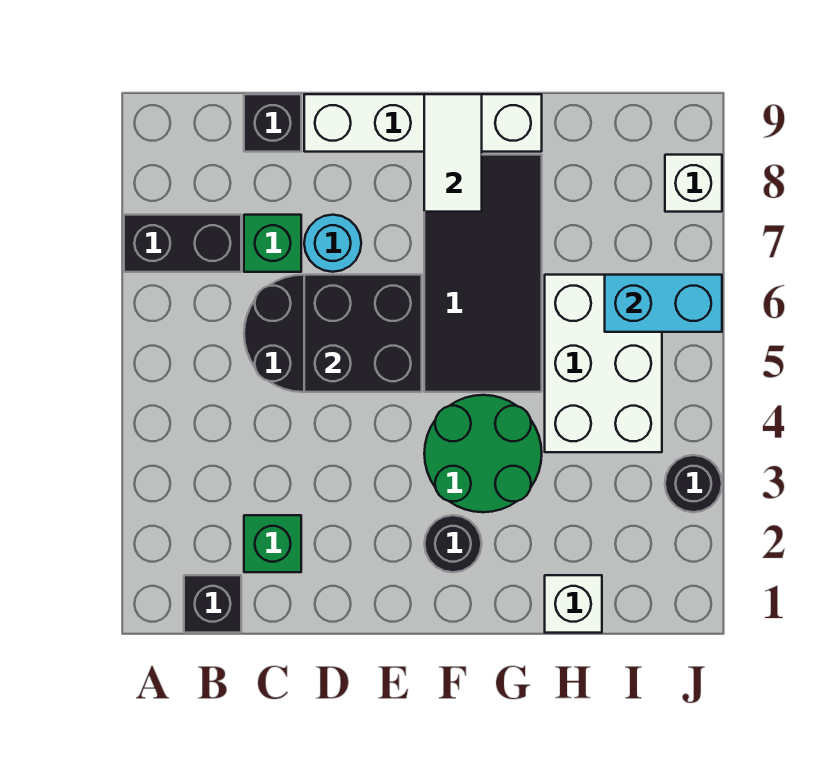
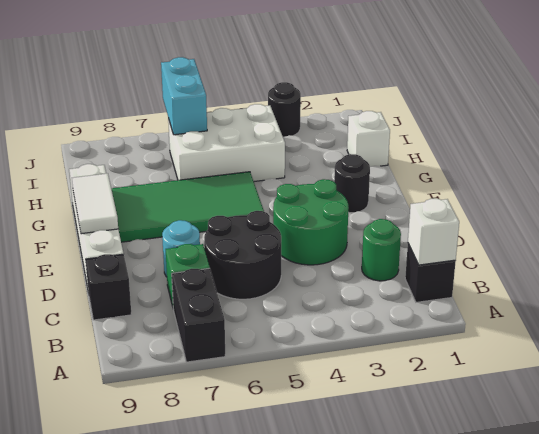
green 1x1 brick [244,515,301,572] -> green 1x1 round brick [362,219,401,281]
black 2x2 brick [304,275,422,392] -> none
green 2x2 round brick [424,395,542,512] -> green 2x2 round brick moved to [273,179,349,265]
black 2x4 tile [424,155,542,392] -> green 2x4 tile [111,172,264,242]
white 1x2 tile [424,94,482,212] -> white 1x2 tile turned to [72,173,118,234]
white 1x1 brick [665,155,722,212] -> white 1x1 brick moved to [408,199,459,265]

